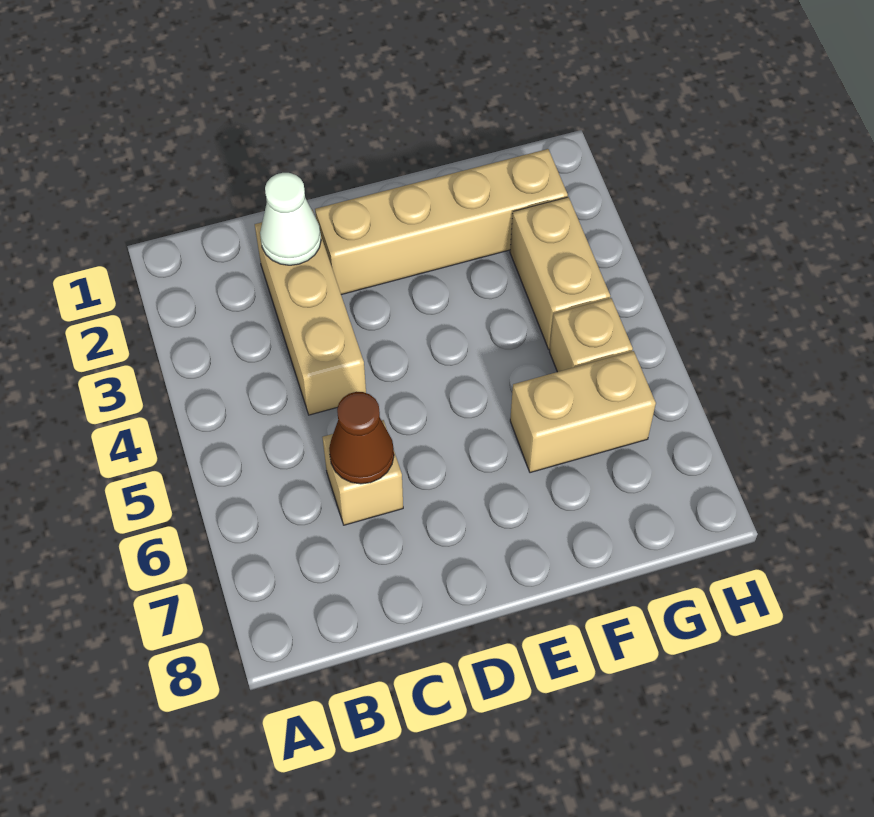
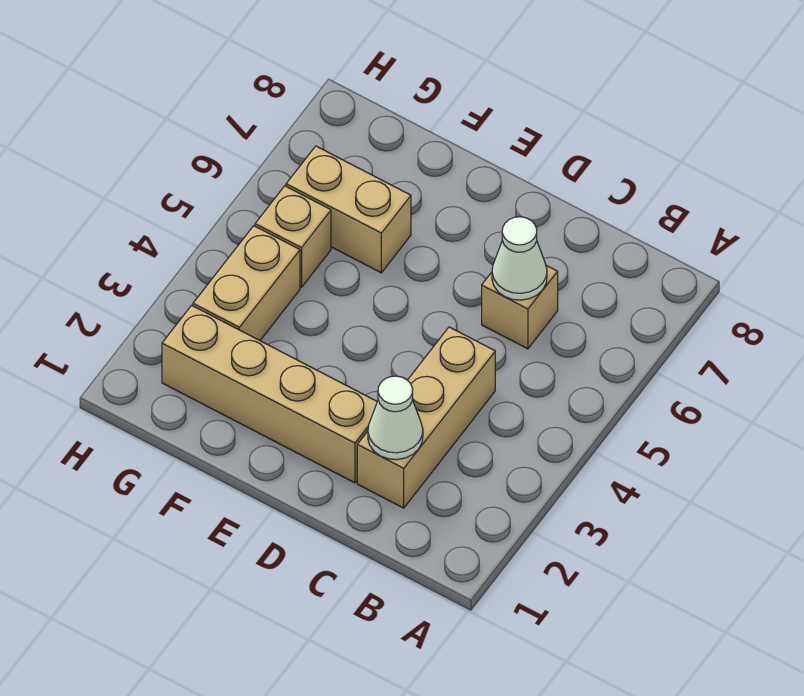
brown 1x1 cone [329,392,394,484] -> white 1x1 cone [492,217,547,300]

